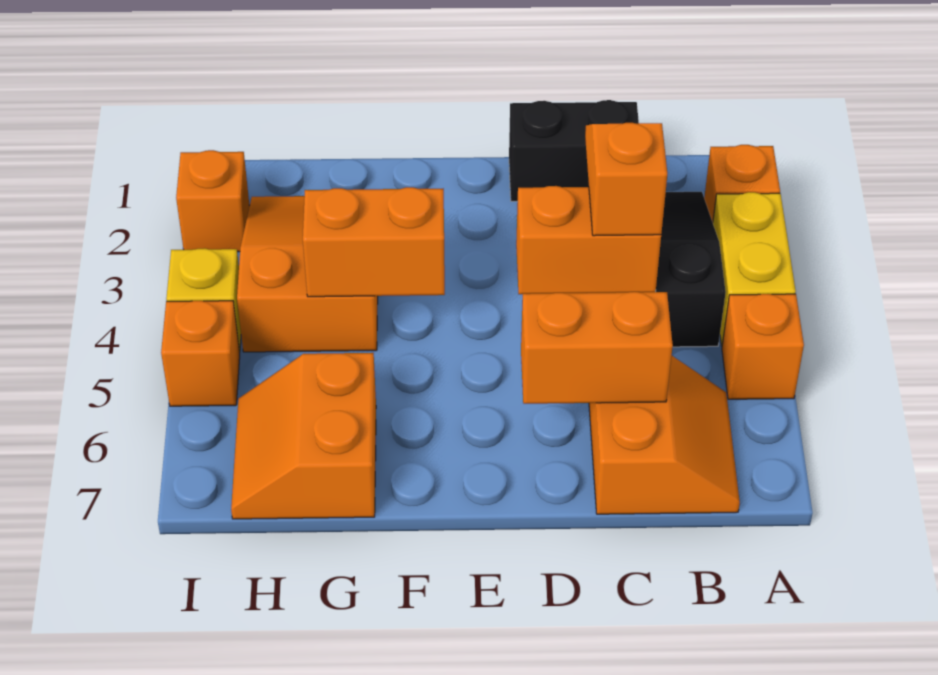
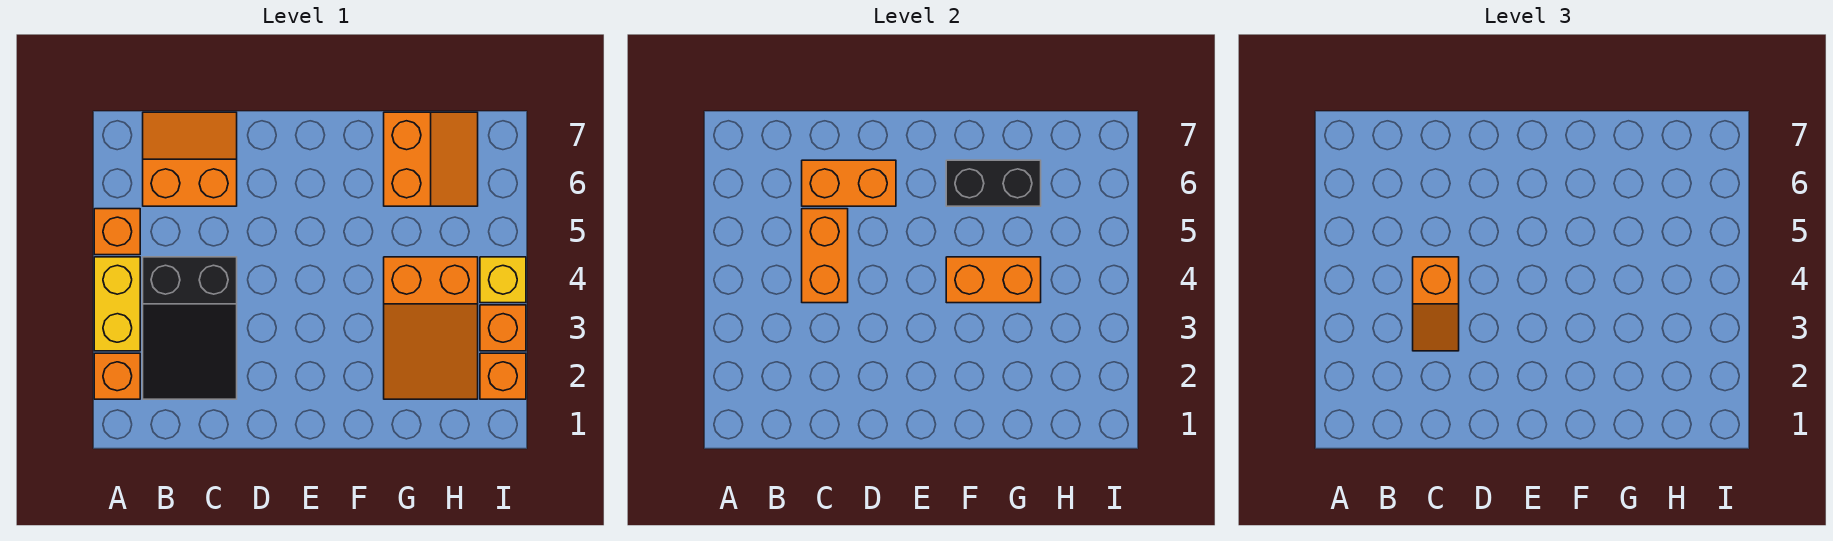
orange 2x2 slope [589,356,740,514] -> orange 2x2 slope turned to [143,112,237,206]
black 1x2 brick [509,100,639,201] -> black 1x2 brick moved to [946,160,1041,206]
orange 1x2 brick [516,186,661,294] -> orange 1x2 brick turned to [802,209,848,303]
orange 1x1 brick [161,301,240,406] -> orange 1x1 brick moved to [480,305,526,351]

